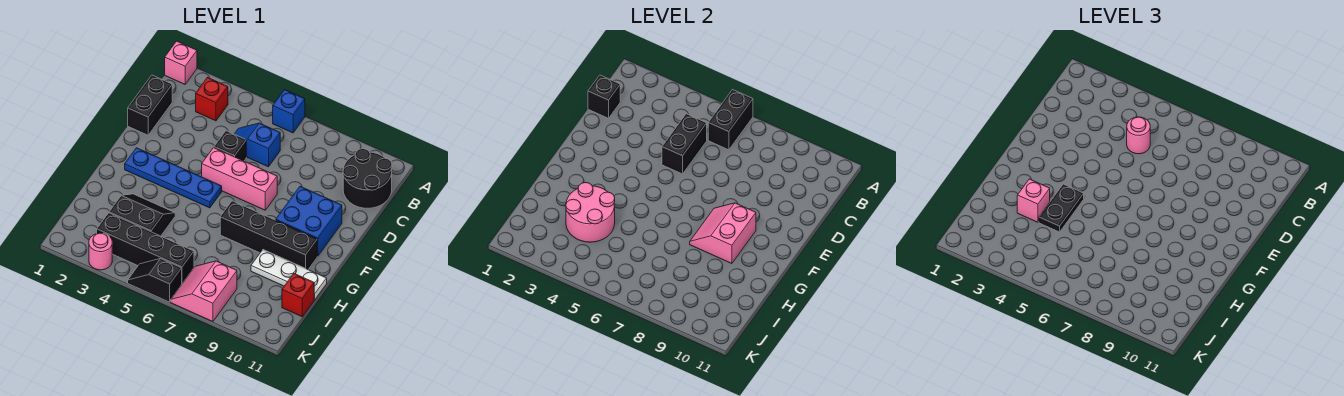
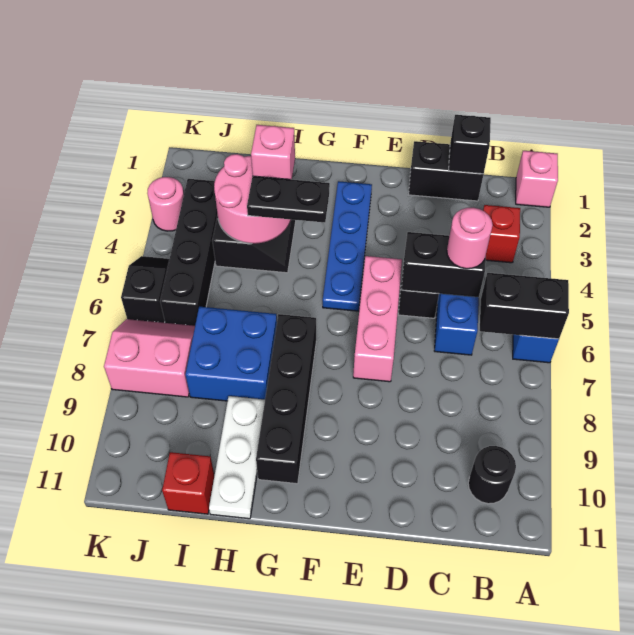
black 2x2 round brick [343,149,392,208] -> black 1x1 round brick [468,446,516,504]
blue 2x2 brick [276,186,342,256] -> blue 2x2 brick moved to [185,307,277,401]
pink 2x2 slope [690,203,756,264] -> none

